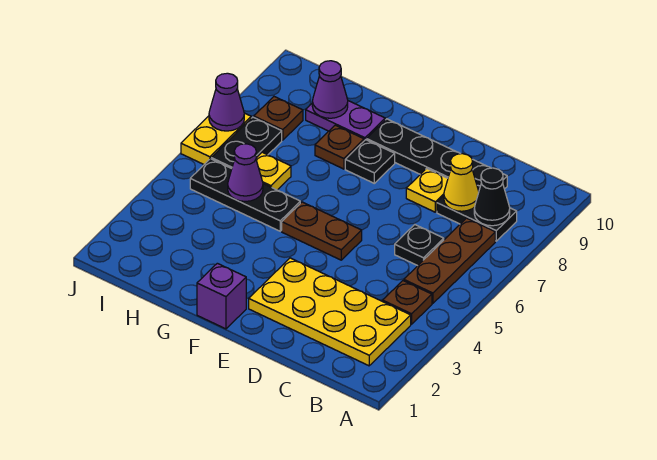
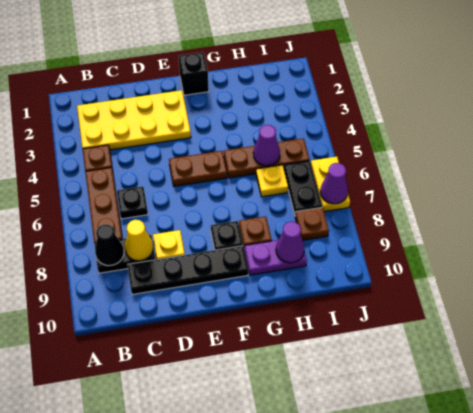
purple 1x1 brick [197,263,246,329] -> black 1x1 brick [179,52,209,95]
black 1x3 plate [190,159,300,231] -> brown 1x3 plate [224,138,310,178]

